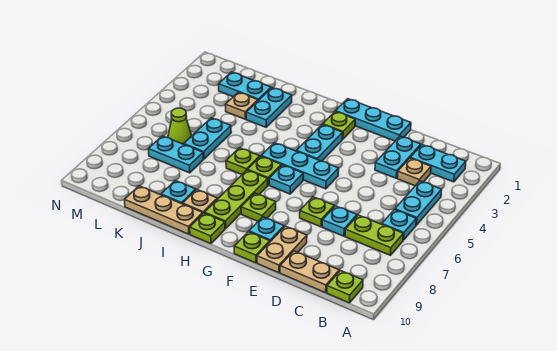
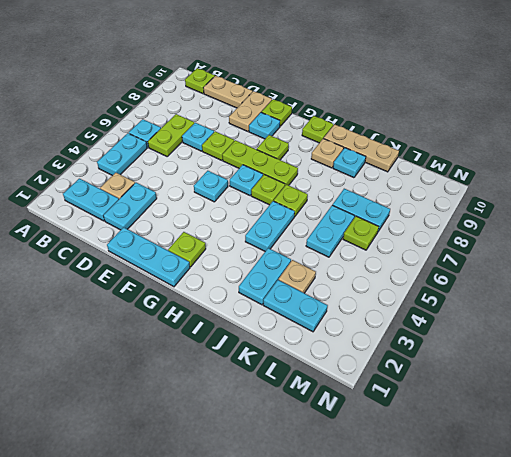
lime 1x2 plate [345,215,403,255] -> lime 1x2 plate turned to [148,114,194,156]
cyan 1x3 plate [262,143,339,189] -> cyan 1x1 plate [194,171,228,202]
cyan 1x2 plate [297,124,343,161] -> cyan 1x2 plate moved to [245,201,295,251]
lime 1x3 plate [205,170,268,229] -> lime 1x3 plate turned to [222,140,298,185]
lime 1x1 cone [168,108,192,144] -> lime 1x1 plate [343,216,379,250]

